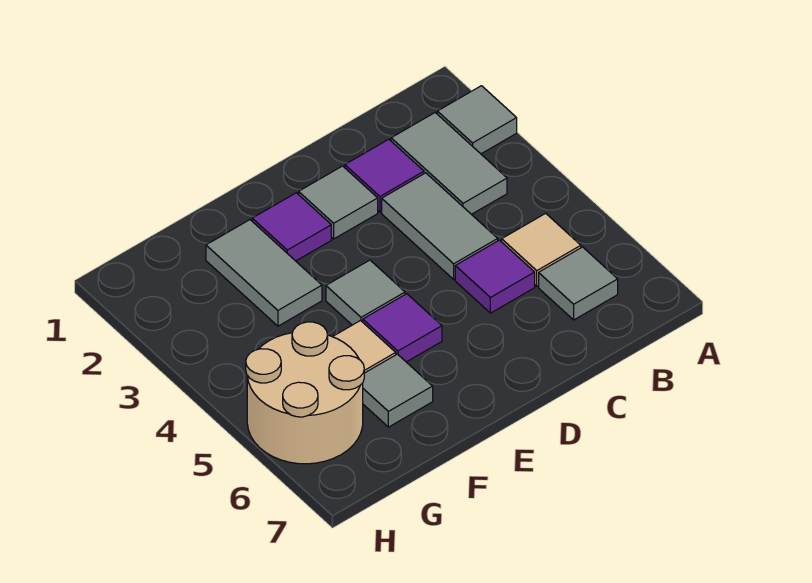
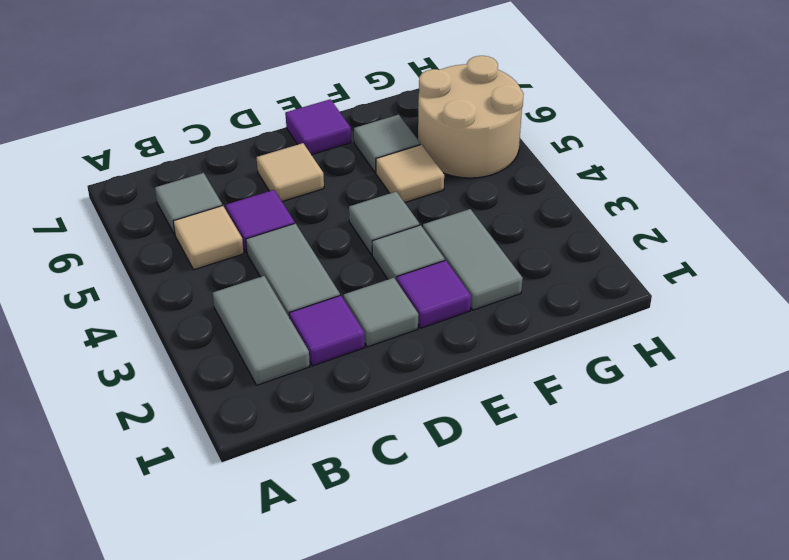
grey 1x1 tile [437,86,517,154] -> grey 1x1 tile moved to [372,225,445,281]
none -> tan 1x1 tile [257,143,324,201]
purple 1x1 tile [363,294,442,362] -> purple 1x1 tile moved to [286,99,351,155]

